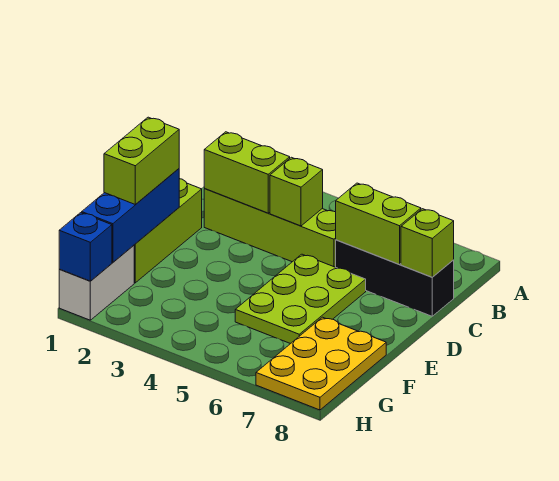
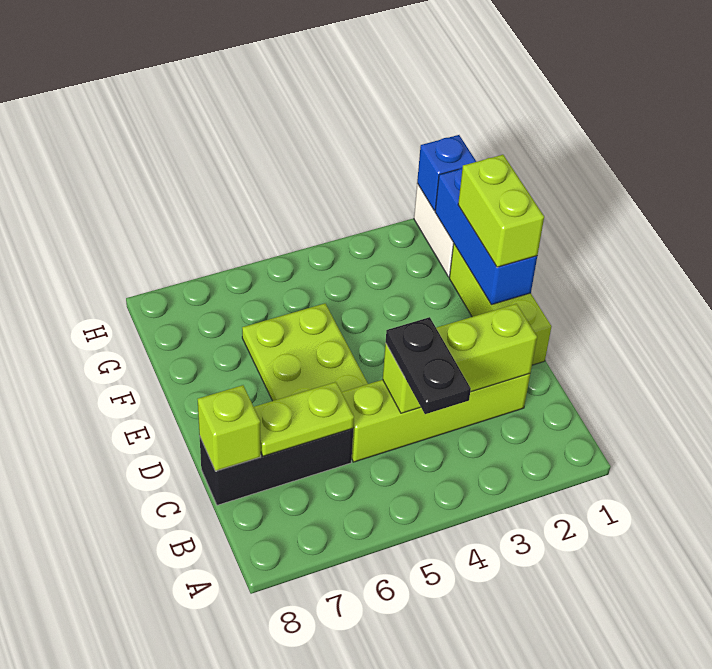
none -> black 1x2 plate [386,317,471,414]
lime 1x2 brick [336,183,421,264] -> lime 1x2 plate [254,382,354,456]
yellow 2x3 plate [256,317,386,410] -> none

